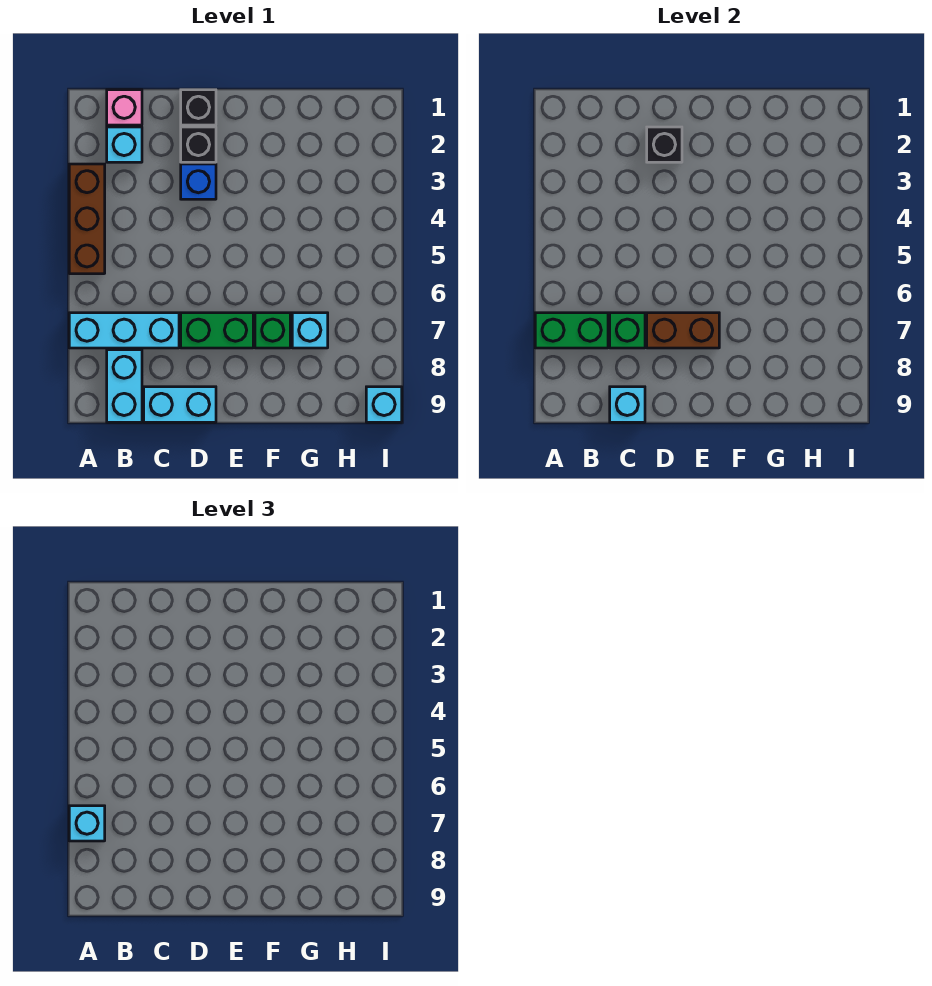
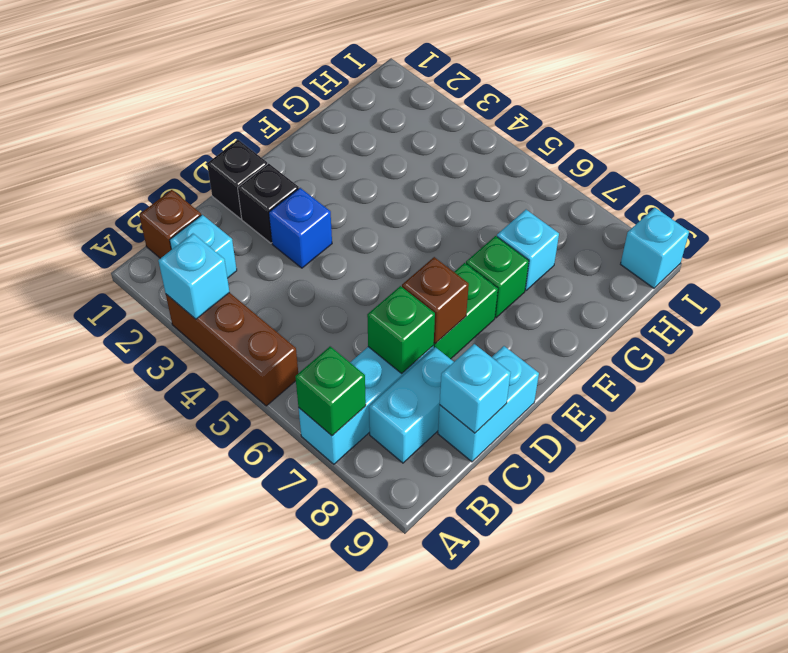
green 1x2 brick [535,313,608,348] -> green 1x1 brick [295,347,366,436]
cyan 1x1 brick [69,806,105,841] -> cyan 1x1 brick moved to [158,234,229,319]
pink 1x1 brick [107,90,142,125] -> brown 1x1 brick [139,190,201,258]
cyan 1x2 brick [107,350,142,422] -> cyan 1x2 brick turned to [369,347,454,463]
black 1x1 brick [647,127,682,162] -> none
brown 1x2 brick [647,313,719,348] -> brown 1x1 brick [402,257,469,344]

